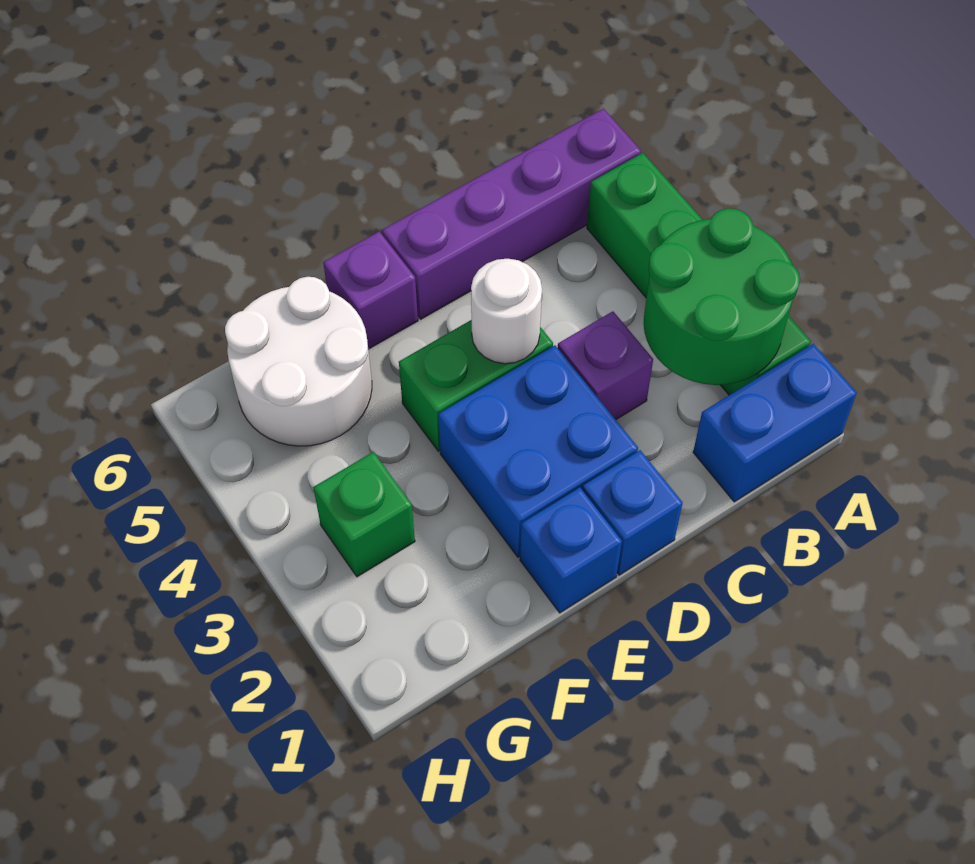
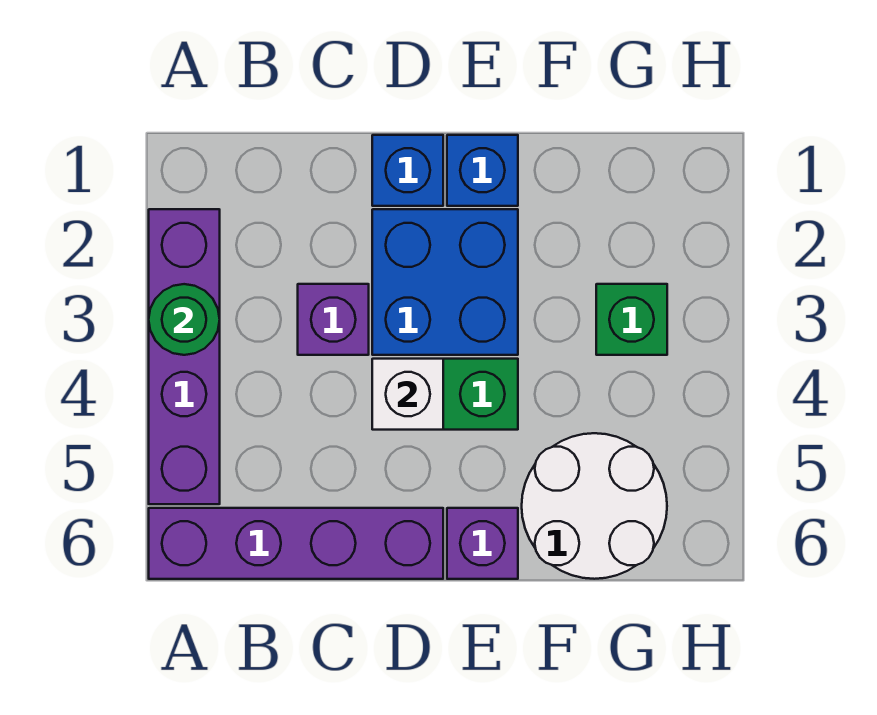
blue 1x2 brick [693,344,857,502] -> none
green 1x4 brick [587,153,811,395] -> purple 1x4 brick [149,209,220,504]
green 2x2 round brick [644,208,800,385] -> green 1x1 round brick [149,284,220,355]
white 1x1 round brick [471,259,542,364] -> white 1x1 brick [372,359,443,430]

